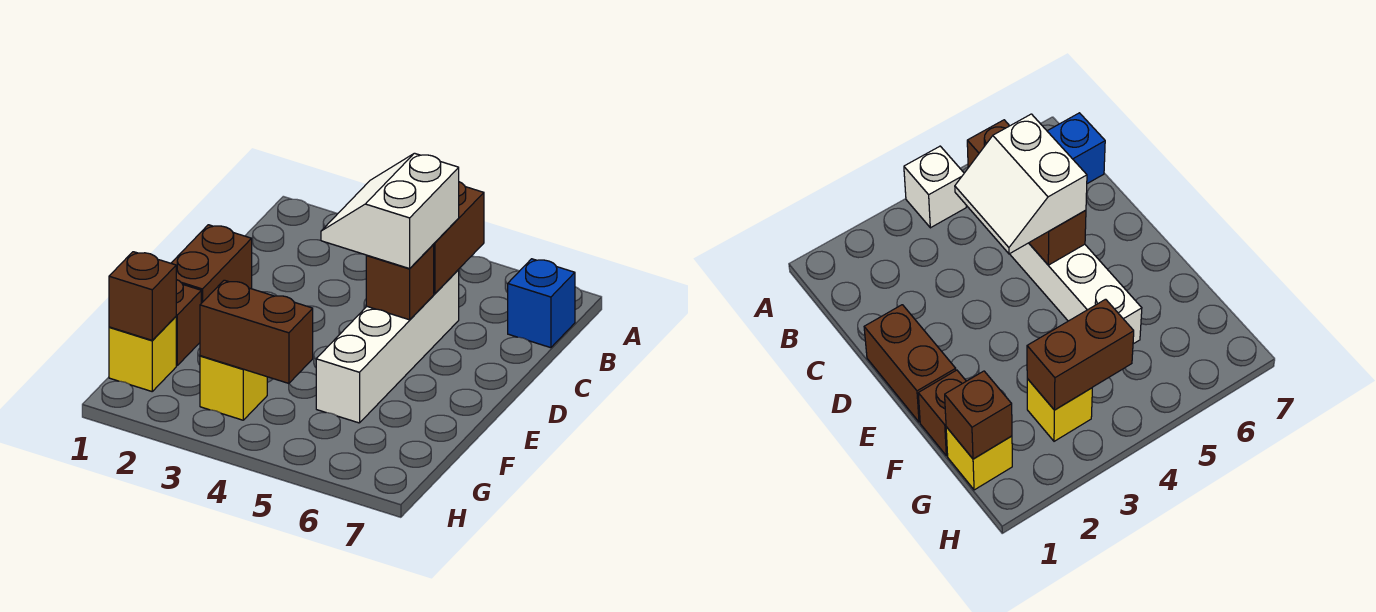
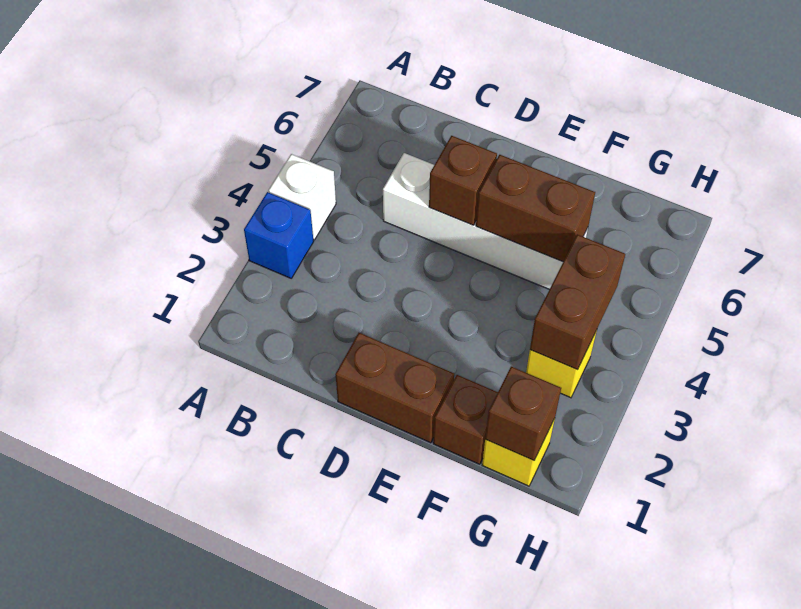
brown 1x2 brick [433,182,484,294] -> brown 1x2 brick moved to [476,155,595,262]
blue 1x1 brick [508,259,575,348] -> blue 1x1 brick moved to [244,192,314,278]
white 2x2 slope [321,153,459,269] -> none

